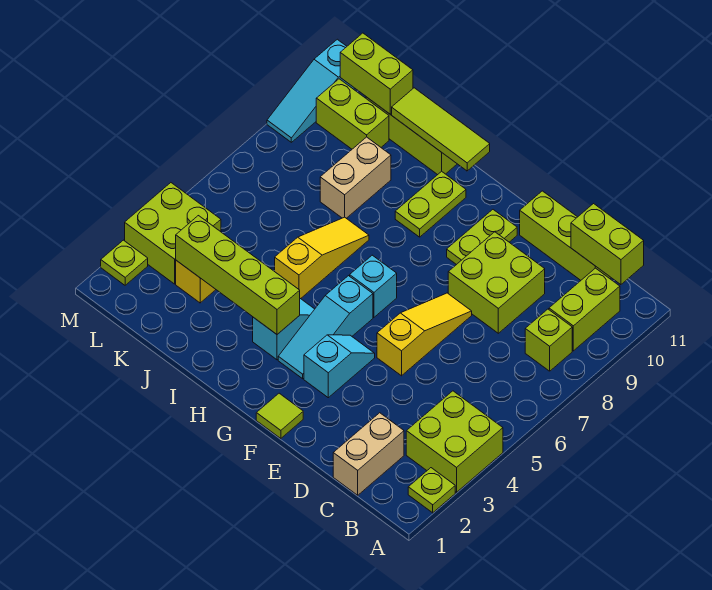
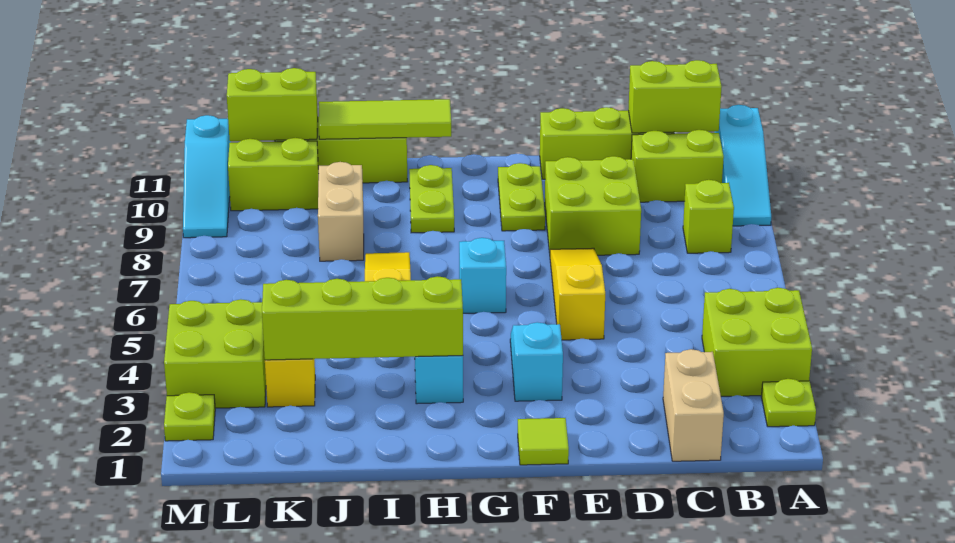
lime 1x2 brick [549,268,620,351] -> lime 1x2 brick turned to [631,130,724,202]
cyan 1x3 slope [278,276,373,379] -> cyan 1x3 slope moved to [715,105,771,226]

